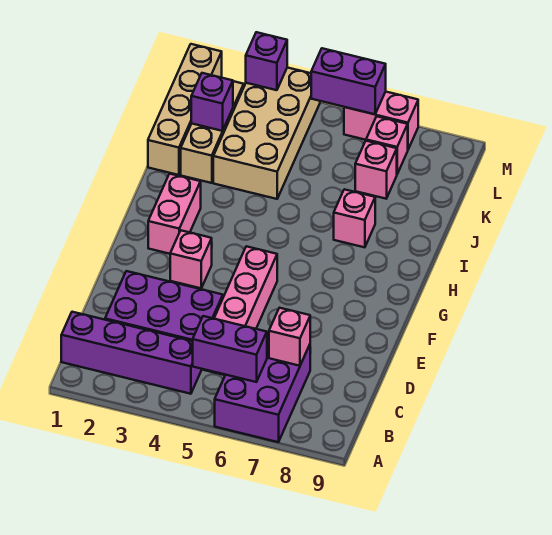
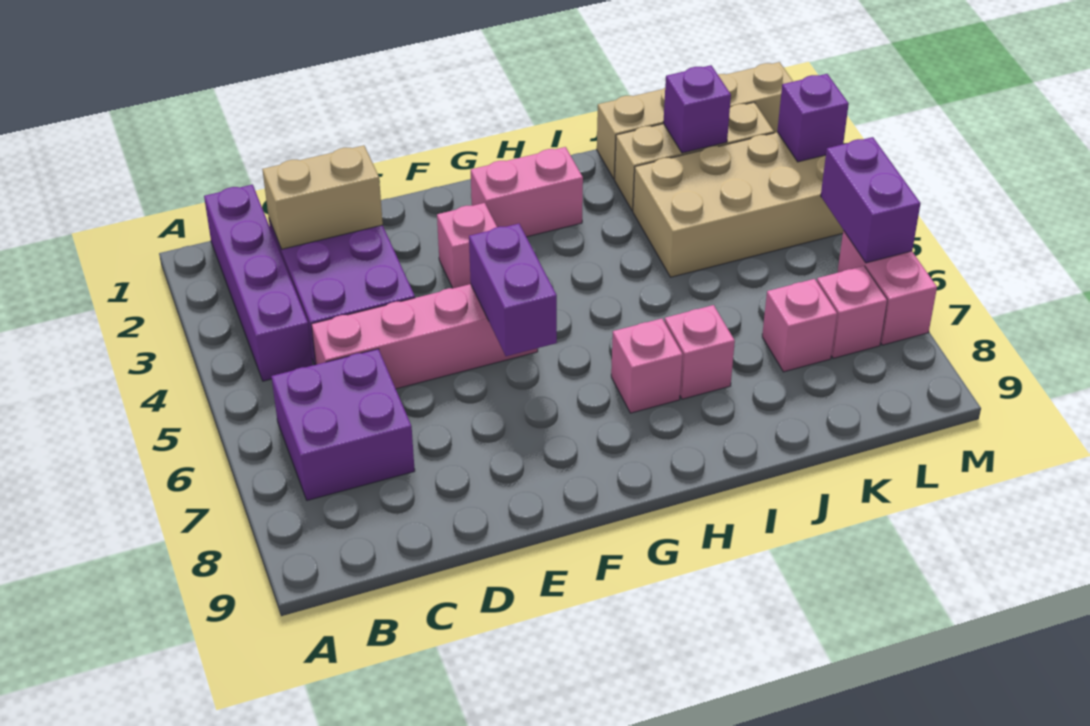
purple 2x3 brick [215,333,310,442] -> purple 2x2 brick [271,349,415,500]
purple 1x2 brick [193,316,267,382] -> purple 1x2 brick moved to [469,224,557,356]
none -> tan 1x2 brick [262,145,383,249]
pink 1x1 brick [269,308,310,366] -> pink 1x1 brick moved to [611,319,683,413]

